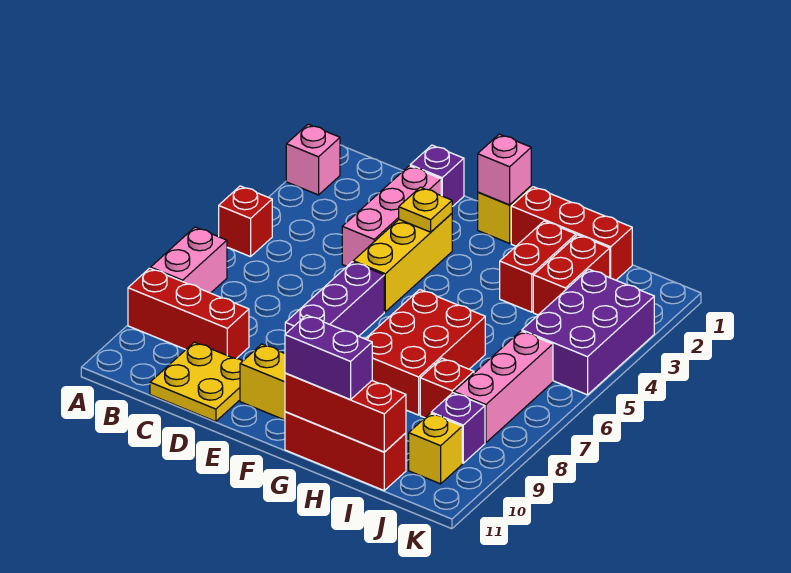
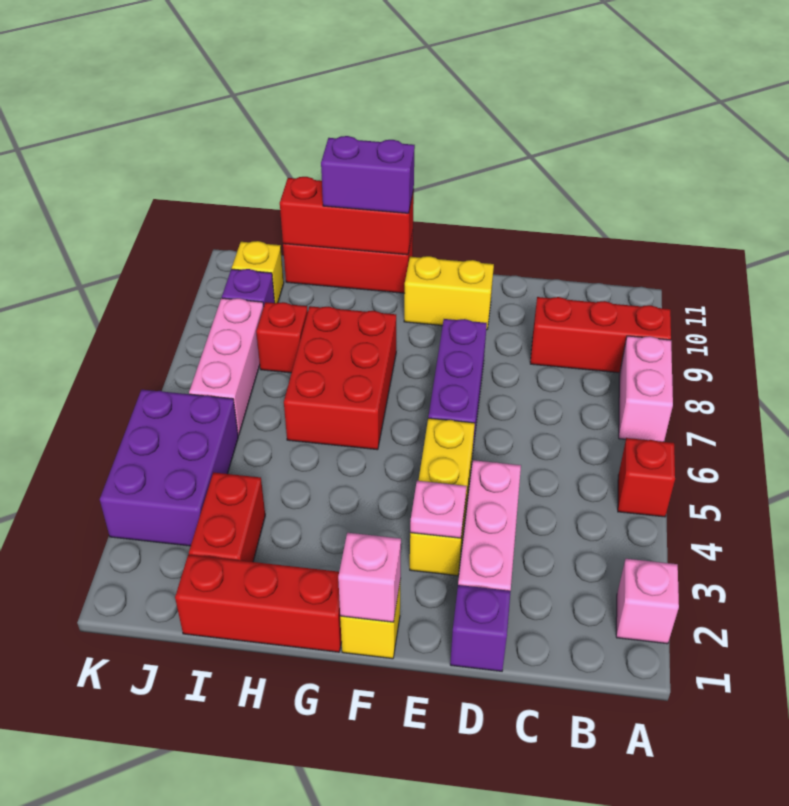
yellow 2x2 plate [150,342,242,422] -> none
yellow 1x1 plate [399,187,452,232] -> pink 1x1 plate [410,481,467,538]
red 1x2 brick [500,221,576,312] -> none

